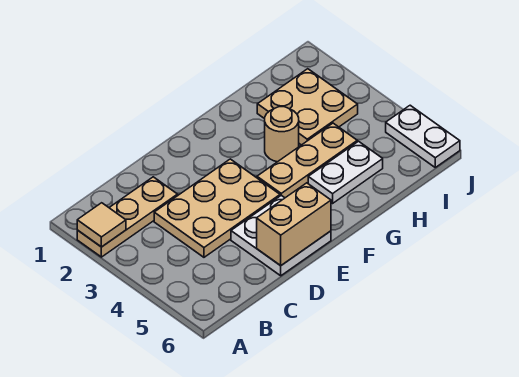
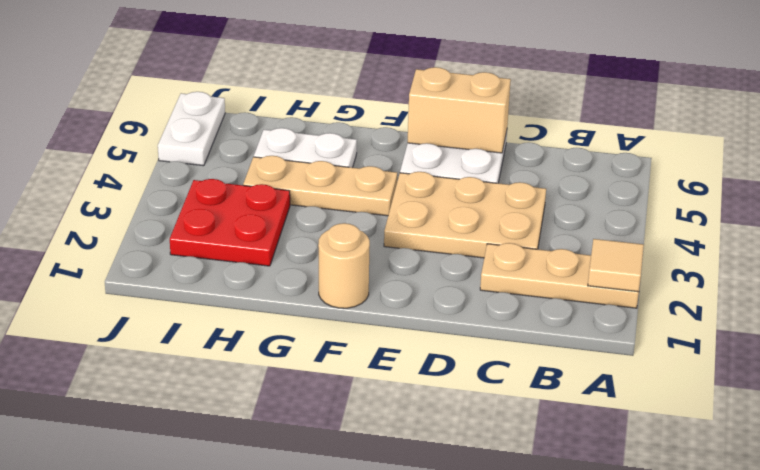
tan 1x1 round brick [265,107,299,162] -> tan 1x1 round brick moved to [318,223,370,308]
tan 2x2 plate [257,69,358,145] -> red 2x2 plate [170,179,290,266]

